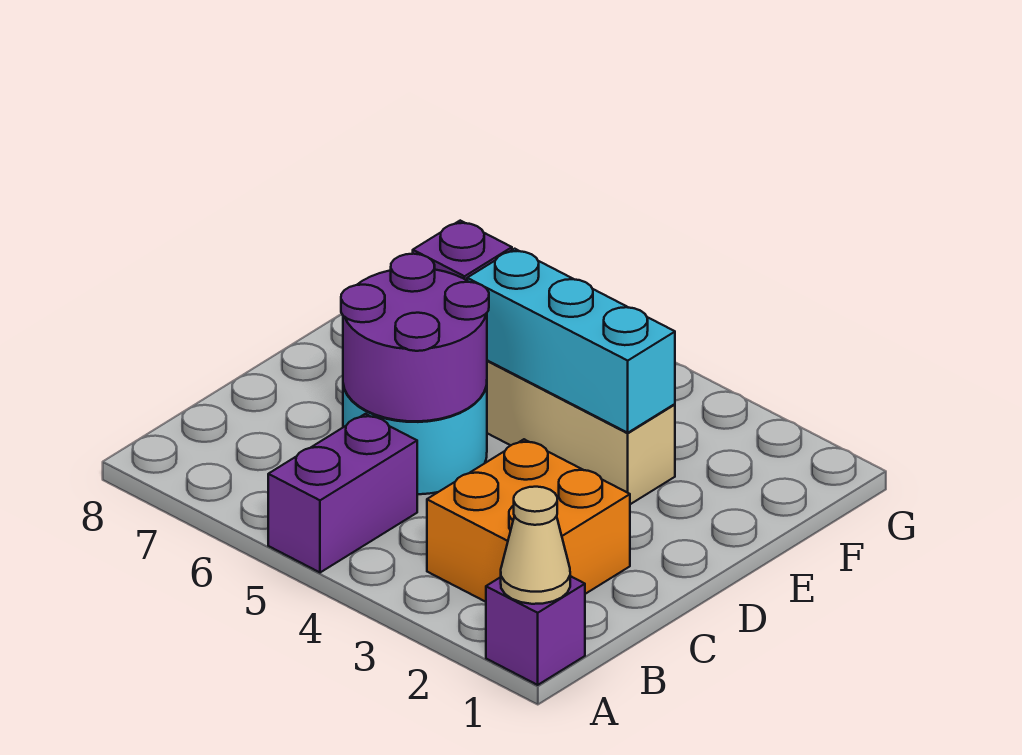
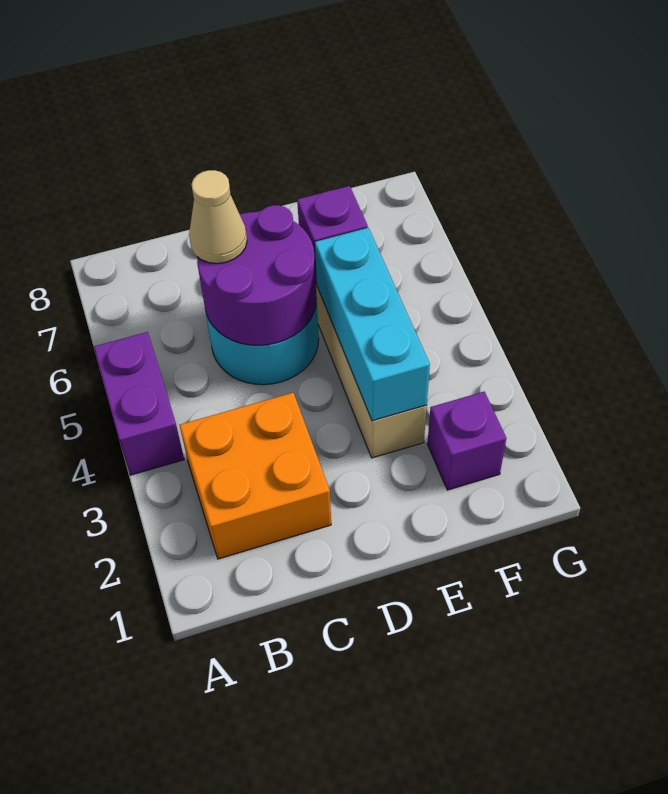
purple 1x1 brick [486,576,585,685] -> purple 1x1 brick moved to [427,392,506,490]
tan 1x1 cone [501,487,570,604] -> tan 1x1 cone moved to [189,170,247,263]
purple 1x2 brick [268,414,417,573] -> purple 1x2 brick turned to [94,332,184,475]

